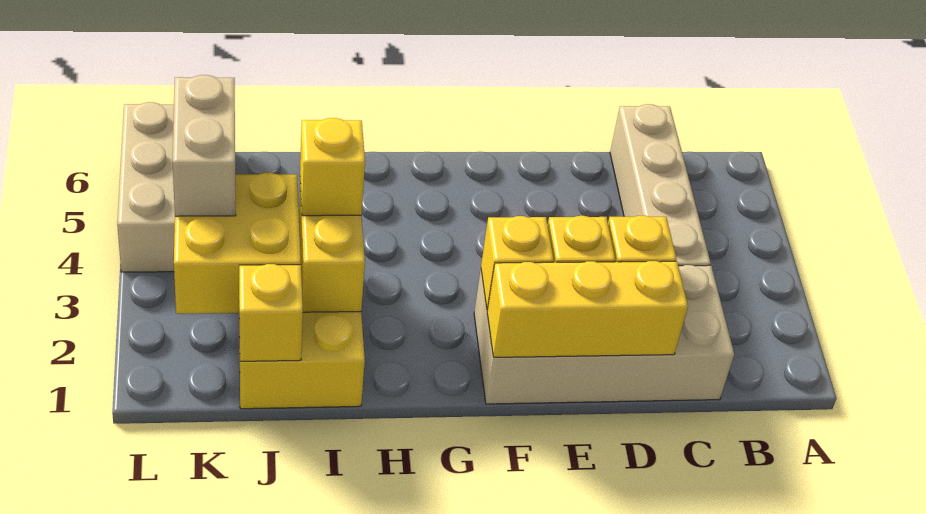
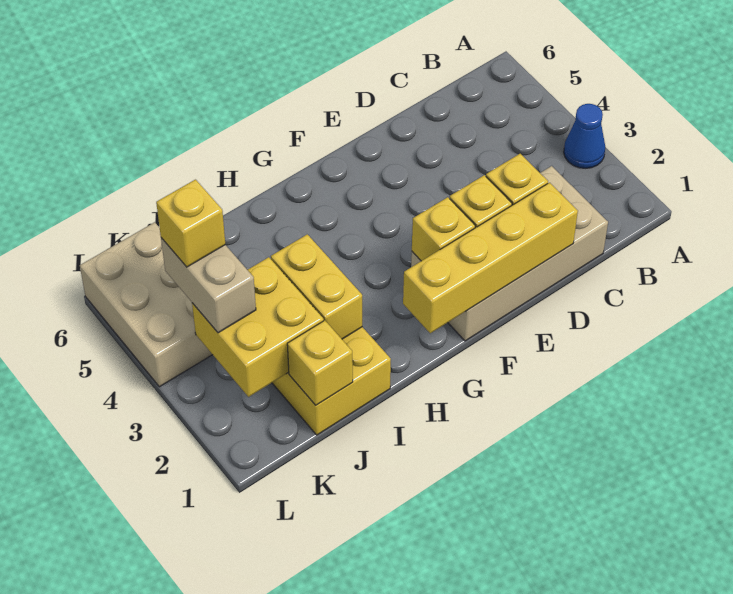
none -> blue 1x1 cone [564,104,605,168]
tan 1x4 brick [610,104,711,266] -> none
yellow 1x3 brick [487,261,688,357] -> yellow 1x4 brick [403,183,578,333]
yellow 1x1 brick [300,118,365,216] -> yellow 1x1 brick moved to [156,180,225,267]

